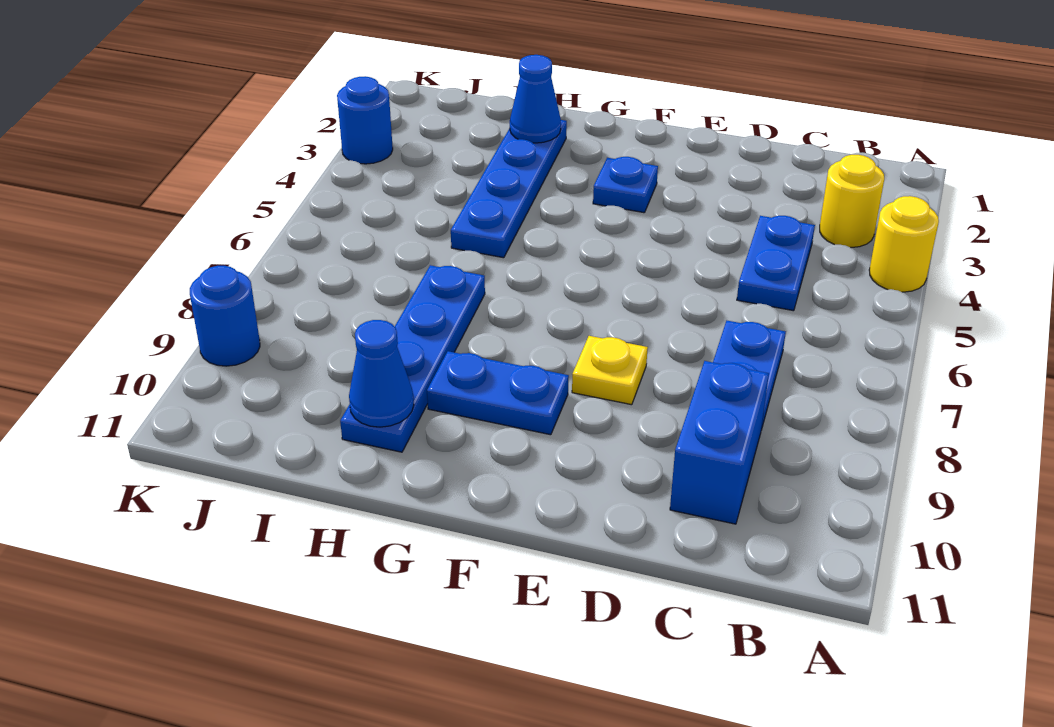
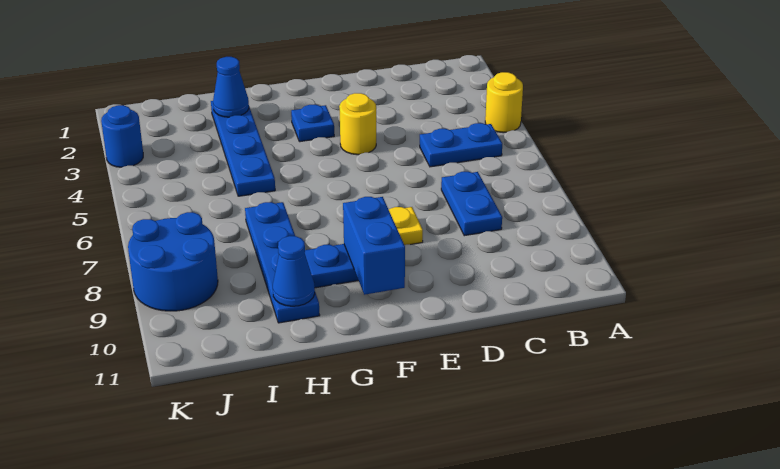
yellow 1x1 round brick [820,155,884,248] -> yellow 1x1 round brick moved to [339,93,376,155]
blue 1x2 plate [737,216,815,311] -> blue 1x2 plate turned to [420,123,502,167]
blue 1x2 brick [670,361,769,524] -> blue 1x2 brick moved to [343,197,405,295]
blue 1x1 round brick [190,266,260,366] -> blue 2x2 round brick [128,212,218,311]

